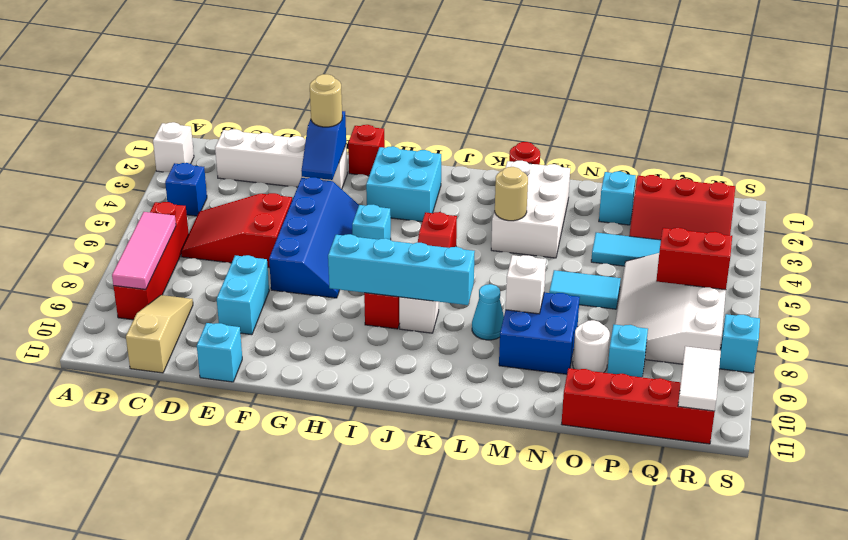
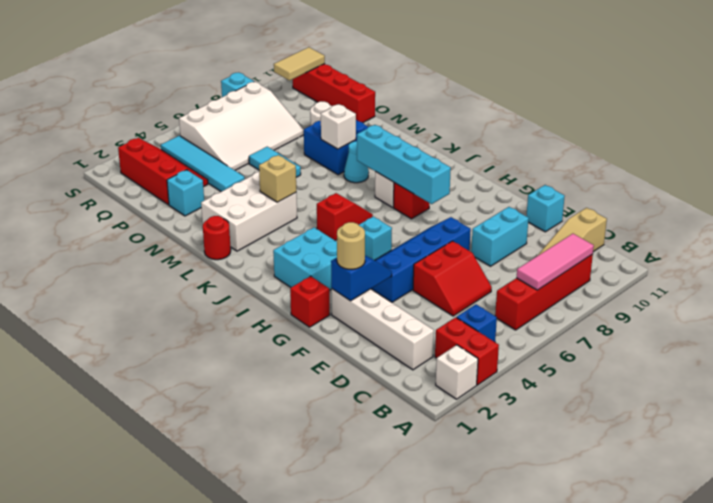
red 2x3 slope [181,193,292,268] -> red 2x2 slope [413,241,492,316]
tan 1x1 round brick [495,167,528,221] -> tan 1x1 brick [259,155,296,202]
cyan 1x1 brick [607,325,648,377] -> none
red 1x2 brick [656,228,732,290] -> red 1x2 brick moved to [435,317,499,385]
white 1x2 tile [678,346,721,411] -> tan 1x2 tile [274,47,325,81]

